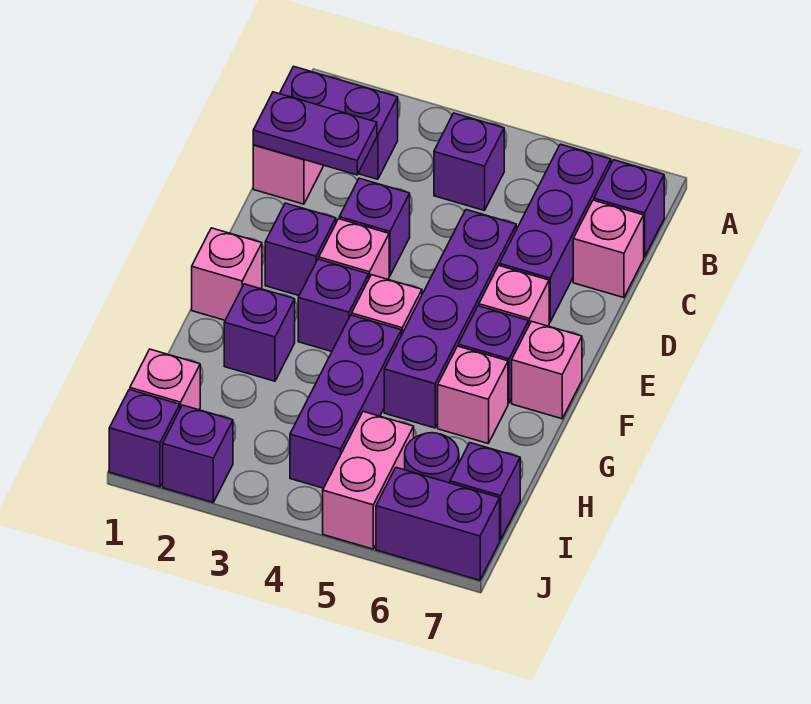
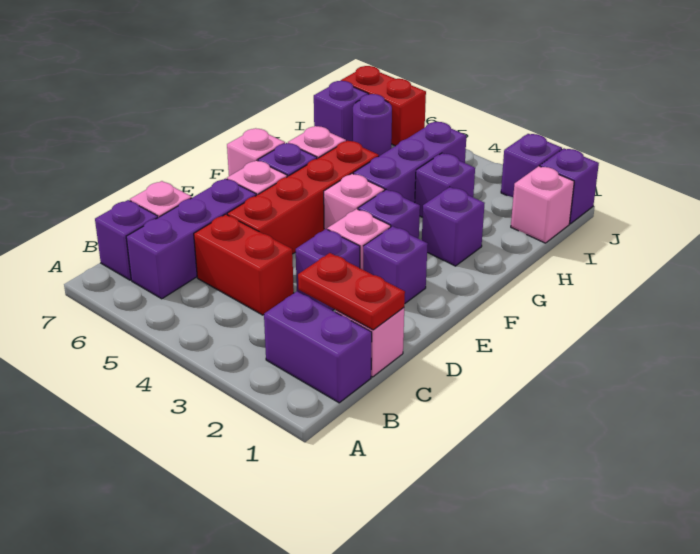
purple 1x1 brick [434,113,504,211] -> purple 1x1 brick moved to [415,153,475,217]
purple 1x2 plate [253,92,377,175] -> red 1x2 plate [298,253,405,330]
none -> red 1x2 brick [194,214,294,315]
purple 1x4 brick [384,210,516,428] -> red 1x4 brick [227,141,379,254]
pink 1x1 brick [192,228,262,320] -> none
pink 1x2 brick [323,412,414,549] -> none
purple 1x2 brick [376,468,500,580] -> red 1x2 brick [341,66,426,146]

